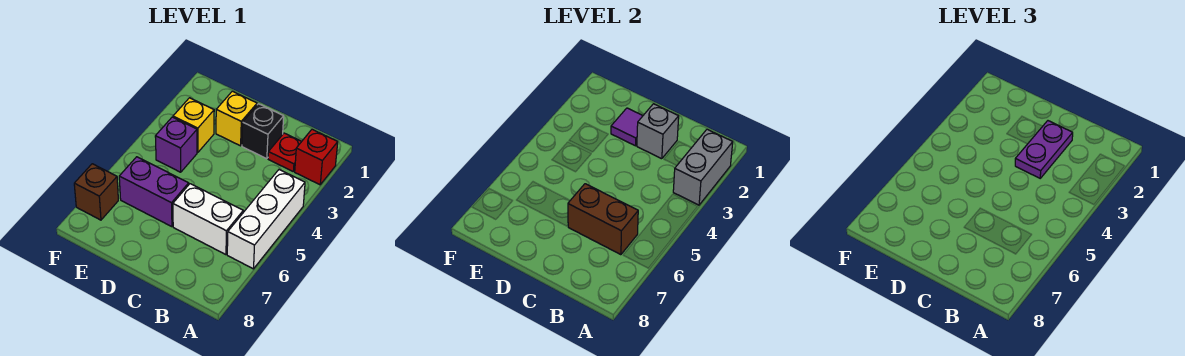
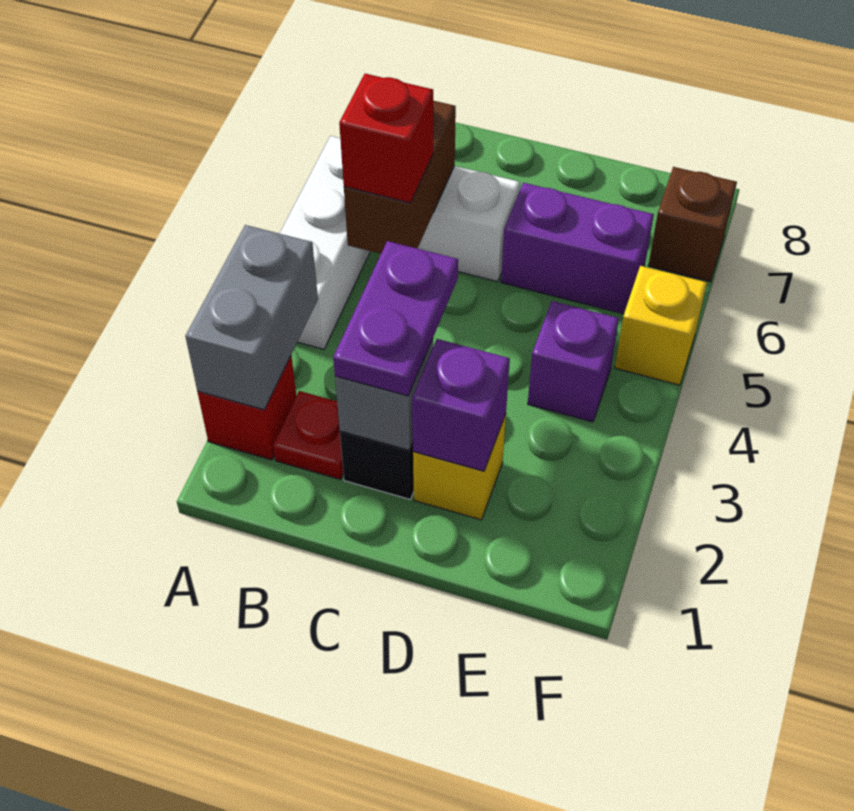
none -> red 1x1 brick [339,74,433,203]
brown 1x2 brick [568,184,638,255] -> brown 1x2 brick turned to [344,101,456,254]
purple 1x1 tile [611,108,643,146] -> purple 1x1 brick [412,339,510,471]
yellow 1x1 brick [173,98,214,153] -> yellow 1x1 brick moved to [615,266,707,385]

